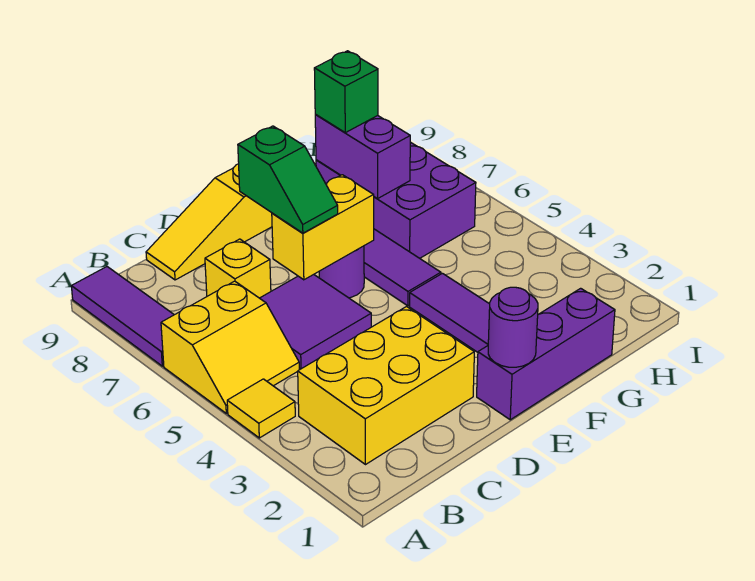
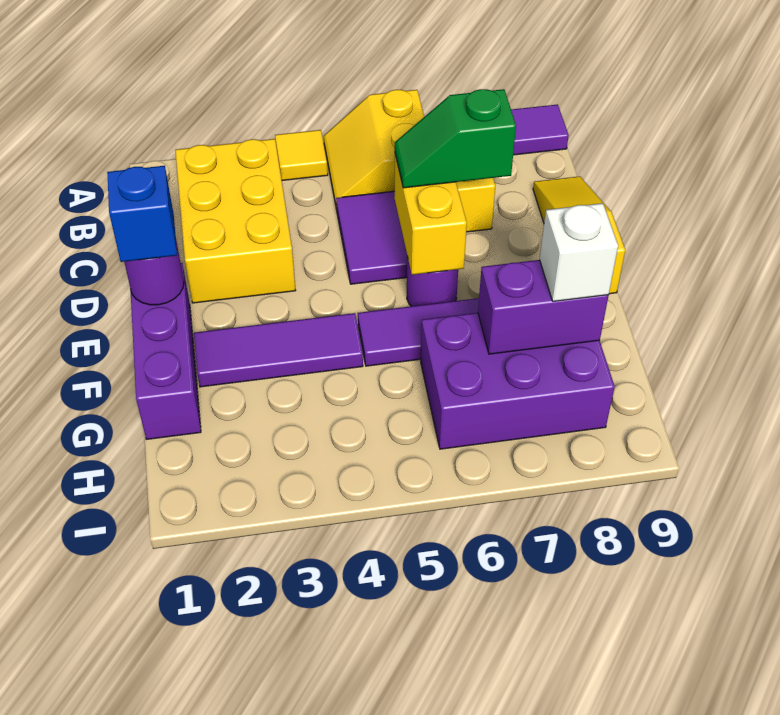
none -> blue 1x1 brick [107,166,177,262]
green 1x1 brick [314,51,378,133] -> white 1x1 brick [540,203,618,301]

